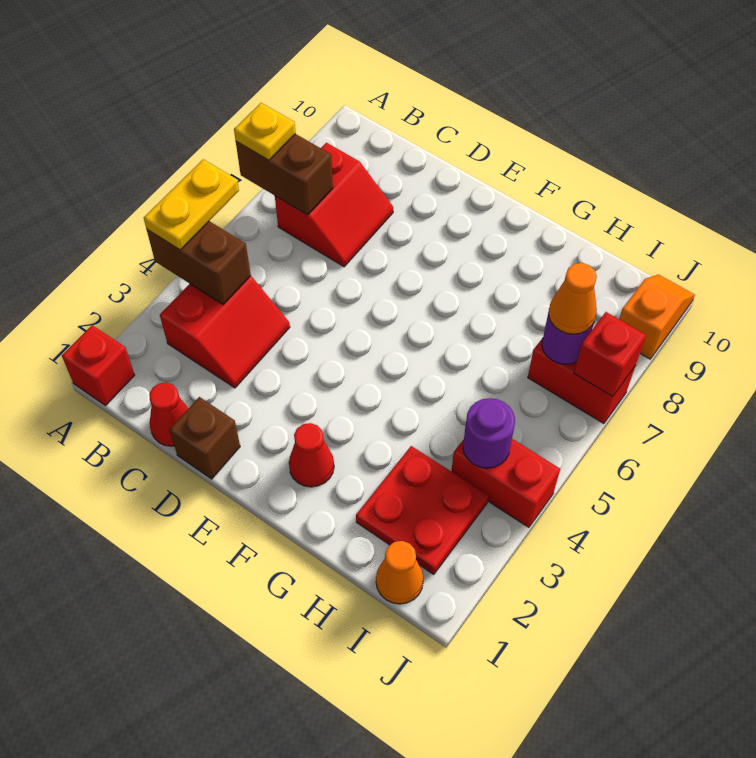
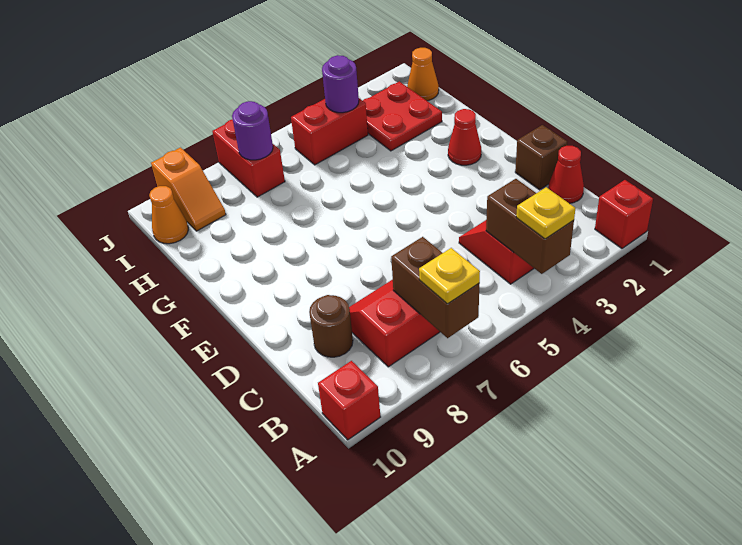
yellow 1x2 plate [144,159,239,250] -> yellow 1x1 plate [516,187,575,239]
none -> brown 1x1 round brick [309,295,353,357]
red 1x2 brick [451,439,560,527] -> red 1x2 brick turned to [291,98,368,165]
orange 1x1 cone [549,263,597,334] -> orange 1x1 cone moved to [149,186,188,244]
red 1x1 brick [574,312,646,397] -> red 1x1 brick moved to [318,361,380,440]
orange 1x2 slope [619,275,695,359] -> orange 1x2 slope turned to [151,148,226,231]

